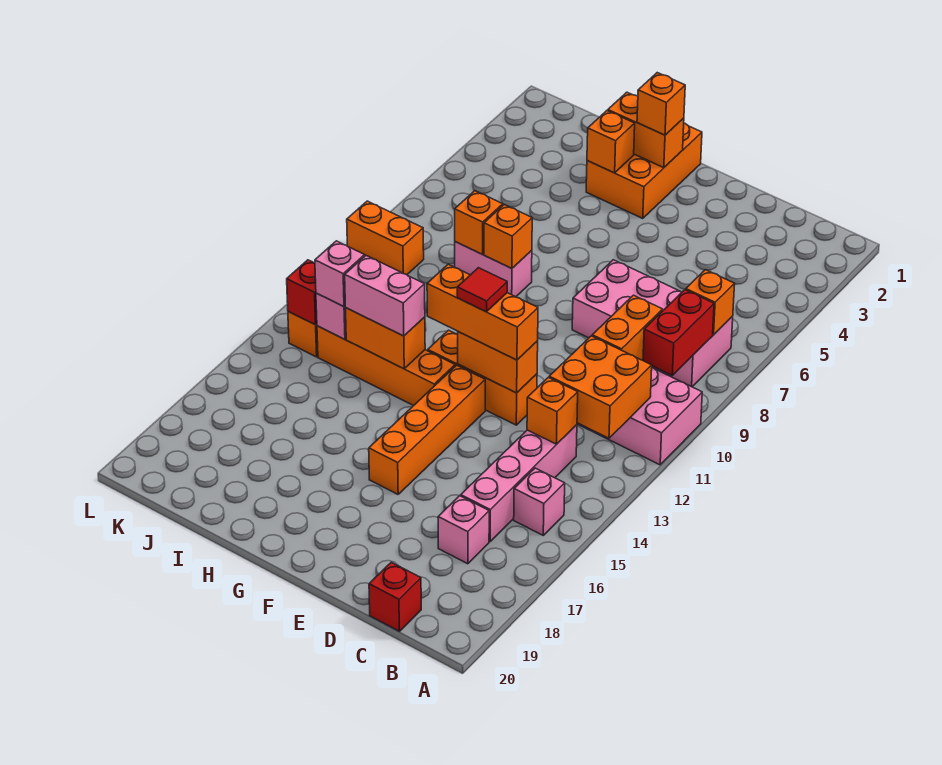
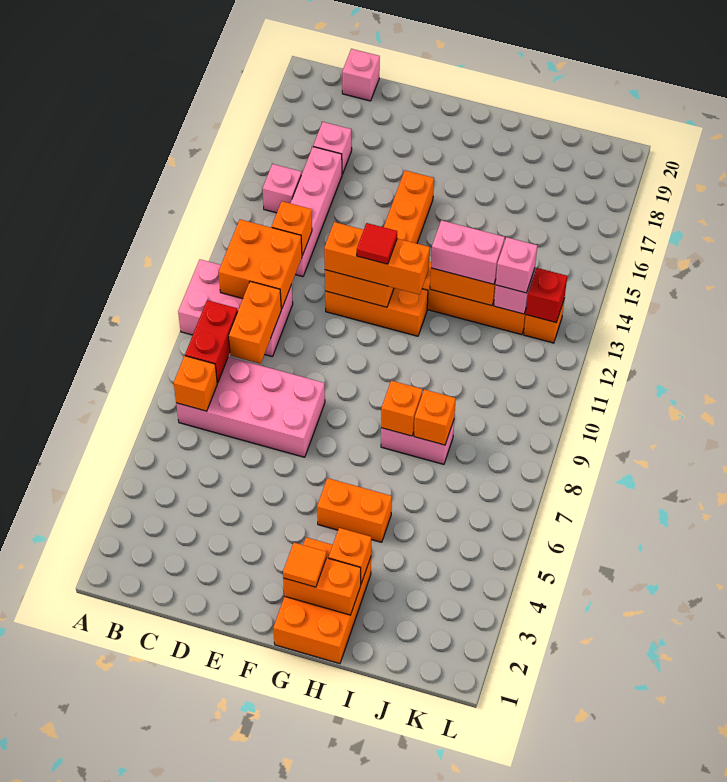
red 1x1 brick [369,562,421,631] -> pink 1x1 brick [342,49,380,101]
orange 1x1 brick [637,73,685,135] -> orange 1x1 tile [283,543,326,587]
orange 1x2 brick [347,201,424,275] -> orange 1x2 brick moved to [317,478,392,542]

